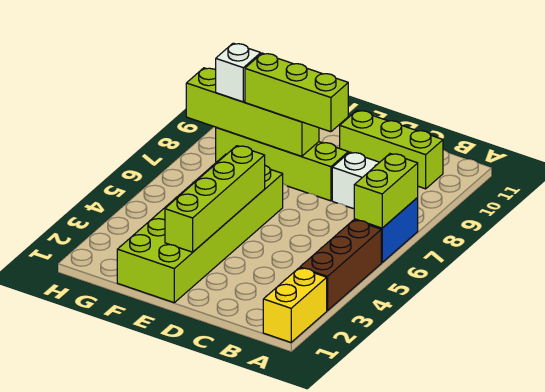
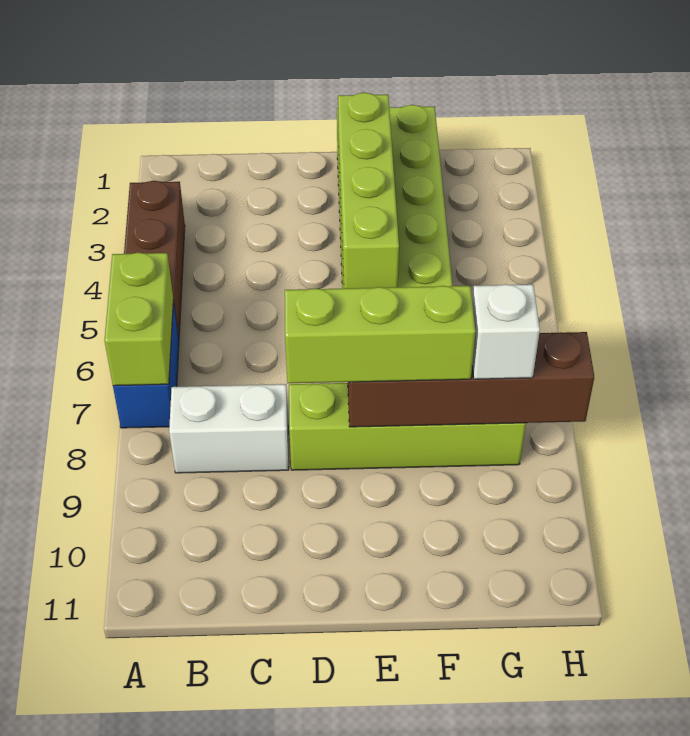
yellow 1x2 brick [263,268,327,342] -> none
lime 1x3 brick [340,110,443,189] -> none
lime 1x4 brick [186,68,319,156] -> brown 1x4 brick [348,332,594,427]

